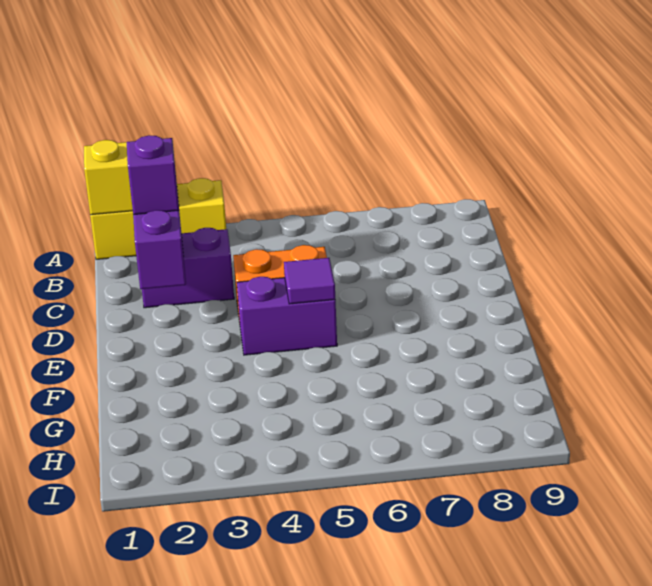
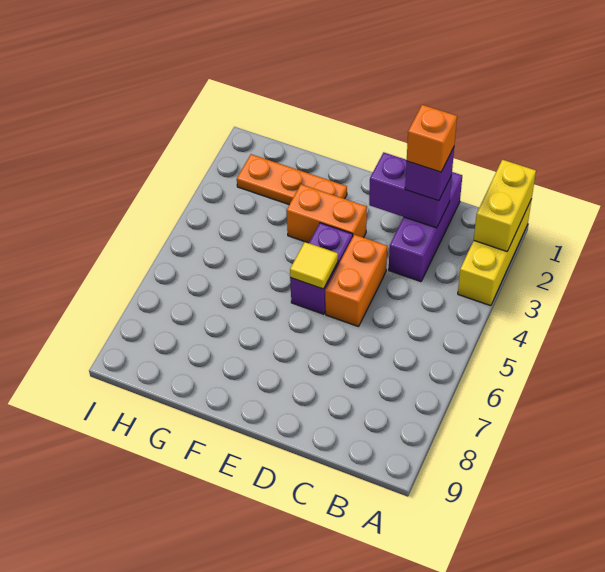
purple 1x2 brick [142,228,234,308] -> purple 1x3 brick [389,172,462,282]
none -> orange 1x1 brick [407,105,457,172]
none -> orange 1x2 brick [287,184,367,243]
purple 1x1 tile [284,258,335,304] -> yellow 1x1 tile [290,242,338,289]
none -> orange 1x3 plate [237,154,347,205]

